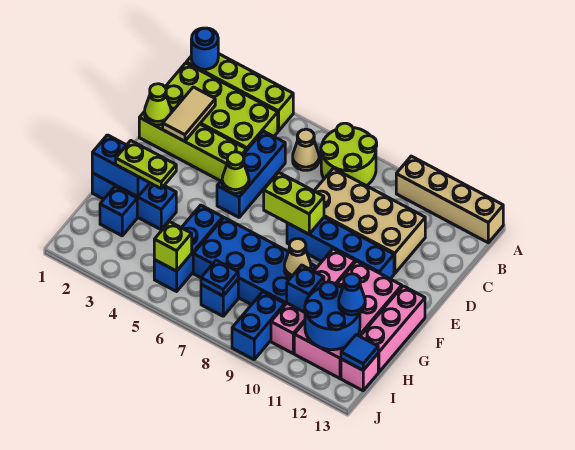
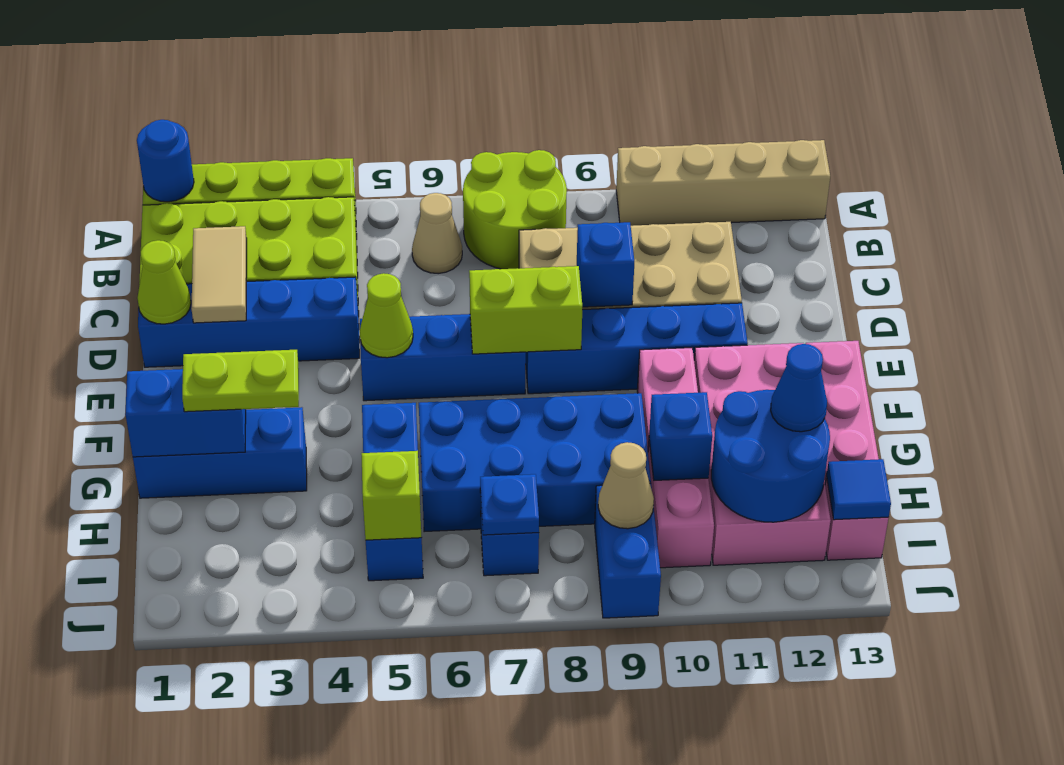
blue 1x3 brick [217,131,285,217] -> blue 1x3 brick turned to [360,314,526,401]
lime 1x4 brick [139,109,246,181] -> blue 1x4 brick [138,277,360,367]
tan 1x1 cone [284,239,311,278] -> tan 1x1 cone moved to [598,442,654,529]
blue 1x1 brick [100,187,137,236] -> blue 1x1 brick moved to [577,222,634,307]

